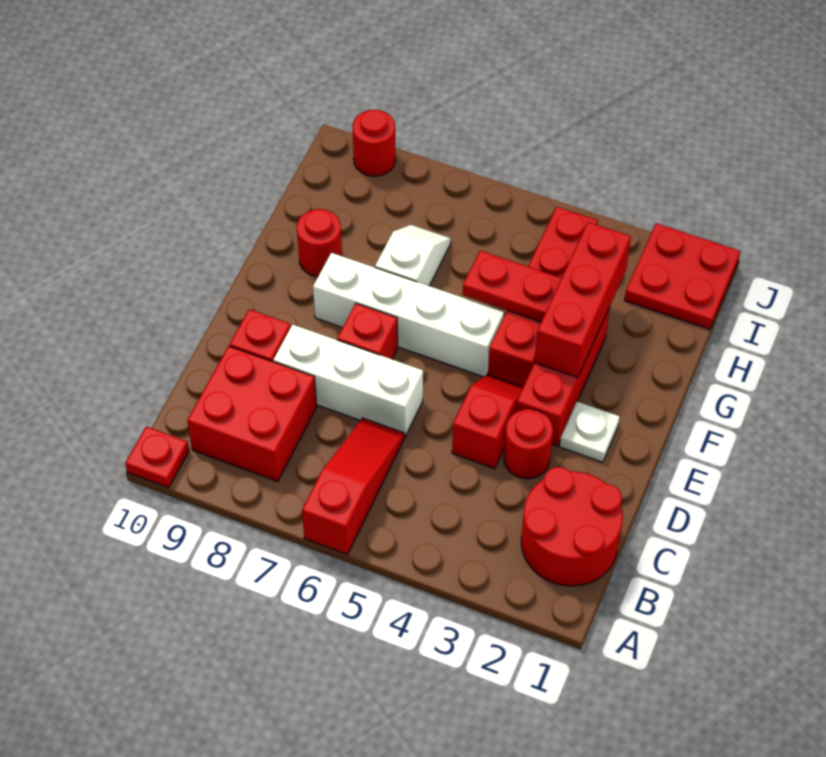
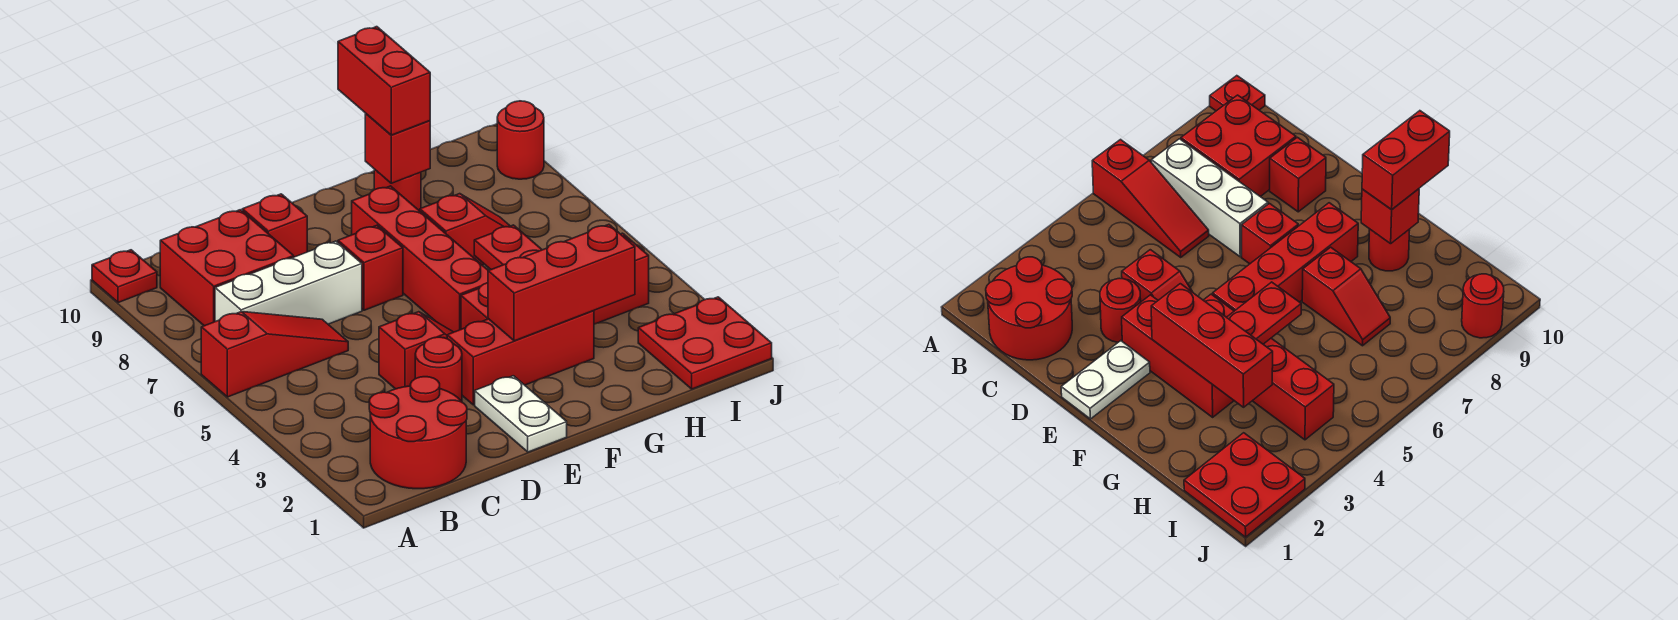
white 1x3 brick [273,325,423,436] -> white 1x3 brick turned to [215,241,362,324]
white 1x1 plate [560,402,620,462] -> white 1x2 plate [475,376,567,452]
white 1x4 brick [313,253,504,377] -> red 1x4 brick [352,186,488,332]
white 1x2 slope [375,225,451,286] -> red 1x2 slope [420,194,510,265]
none -> red 1x1 brick [365,114,430,183]
none -> red 1x2 brick [338,27,430,135]

